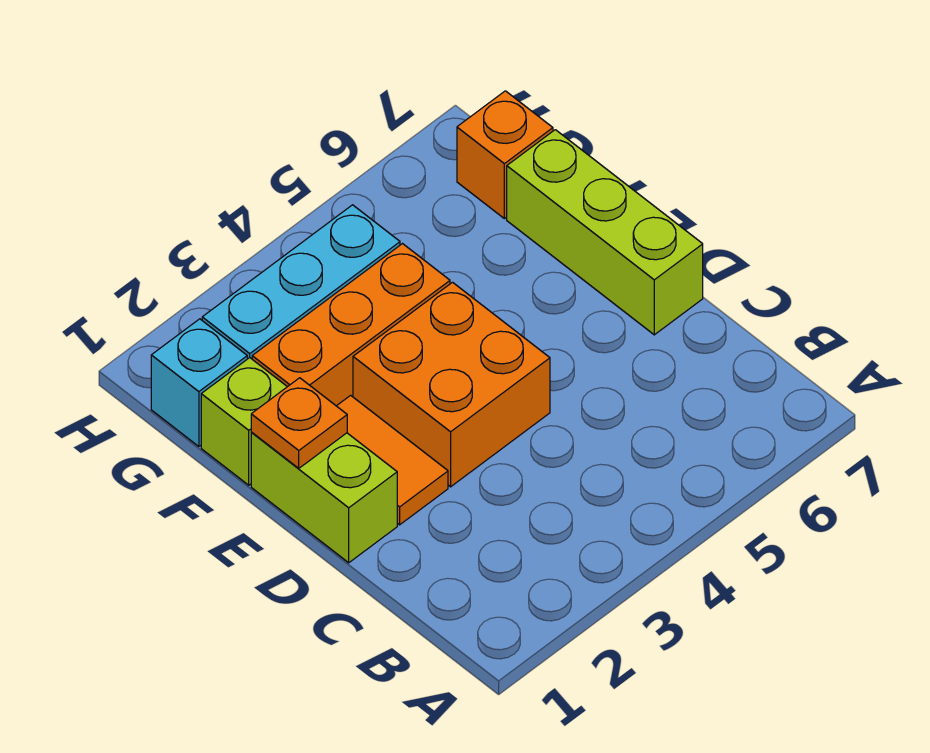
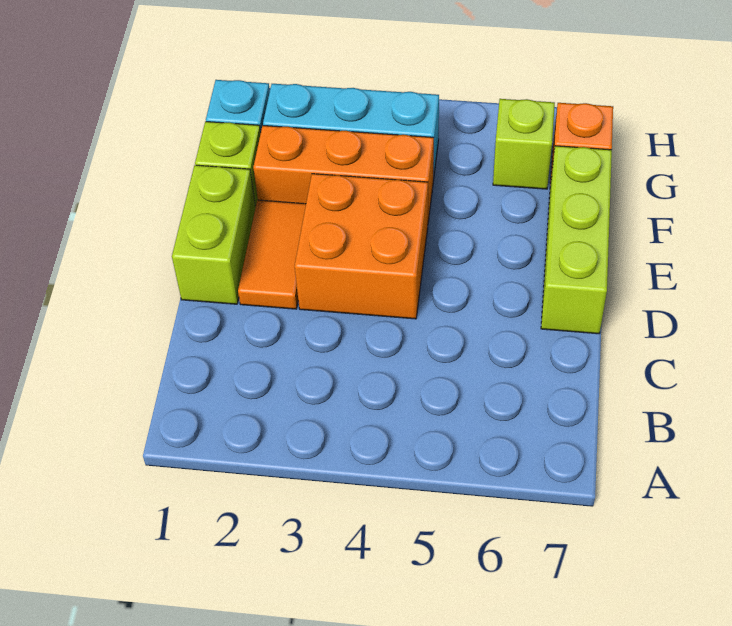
orange 1x1 plate [251,378,347,468] -> none
none -> lime 1x1 brick [493,99,555,189]

